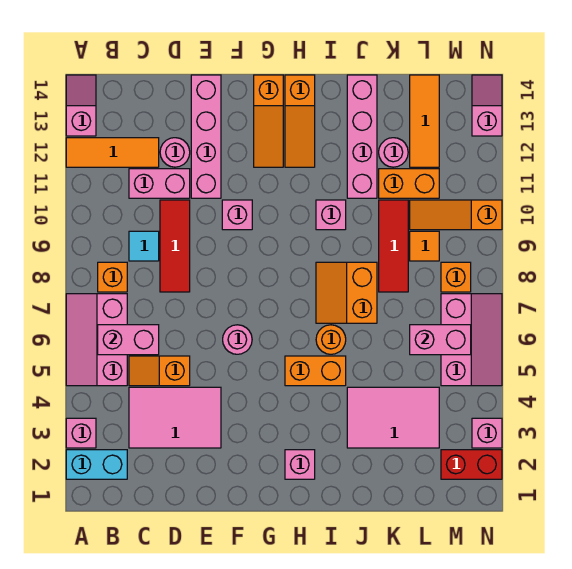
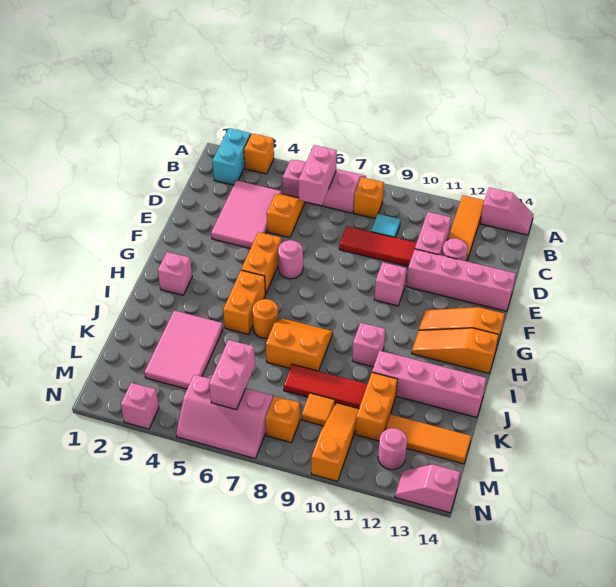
pink 1x1 brick [66,418,96,448] -> orange 1x1 brick [244,133,274,174]
none -> orange 1x2 brick [241,232,281,294]
pink 1x1 round brick [379,138,408,167] -> pink 1x1 round brick moved to [378,428,407,470]
red 1x2 brick [441,450,502,479] -> none
pink 1x2 slope [472,75,502,136] -> pink 1x2 slope turned to [395,464,460,513]

